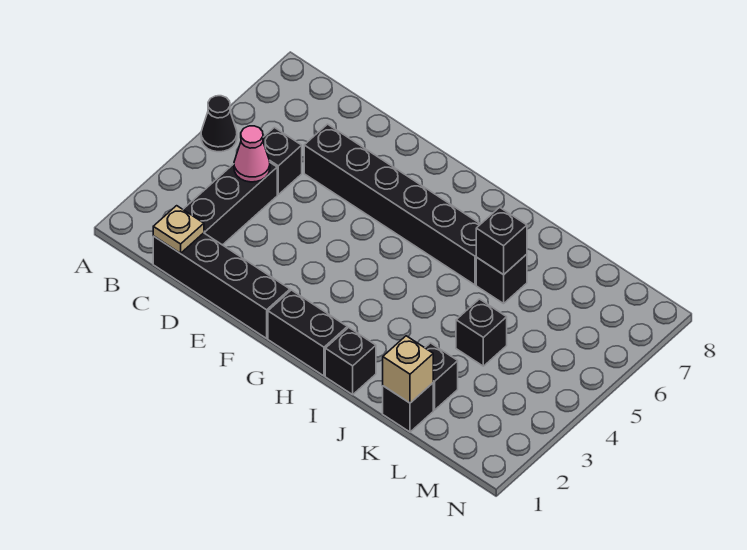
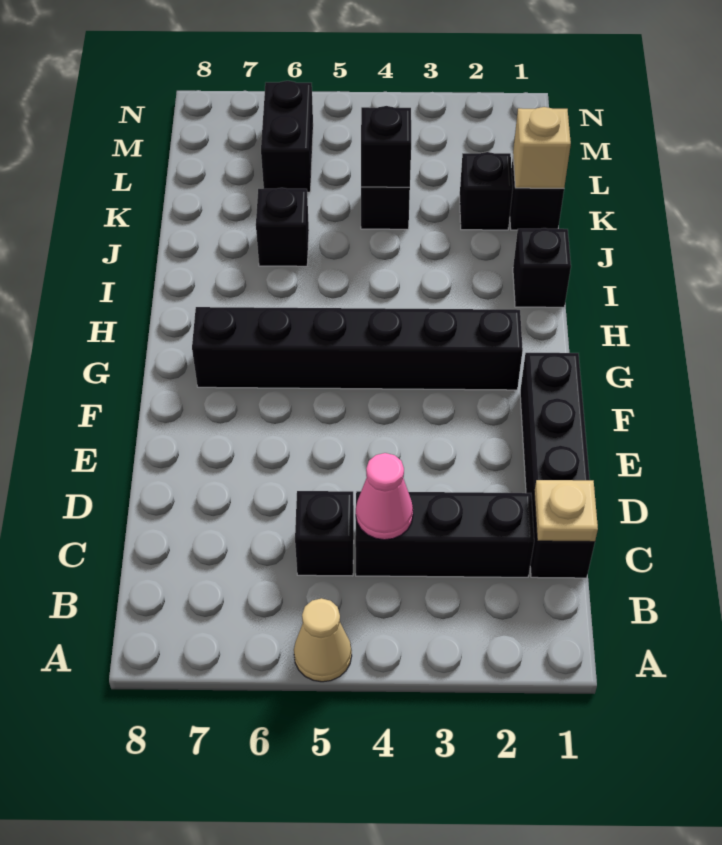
black 1x1 cone [201,96,237,152] -> tan 1x1 cone [294,598,352,682]
black 1x6 brick [304,124,480,285] -> black 1x6 brick turned to [192,307,523,390]
black 1x2 brick [268,290,347,376] -> black 1x2 brick moved to [261,81,313,192]
black 1x1 brick [476,207,527,275] -> black 1x1 brick moved to [361,106,411,187]

